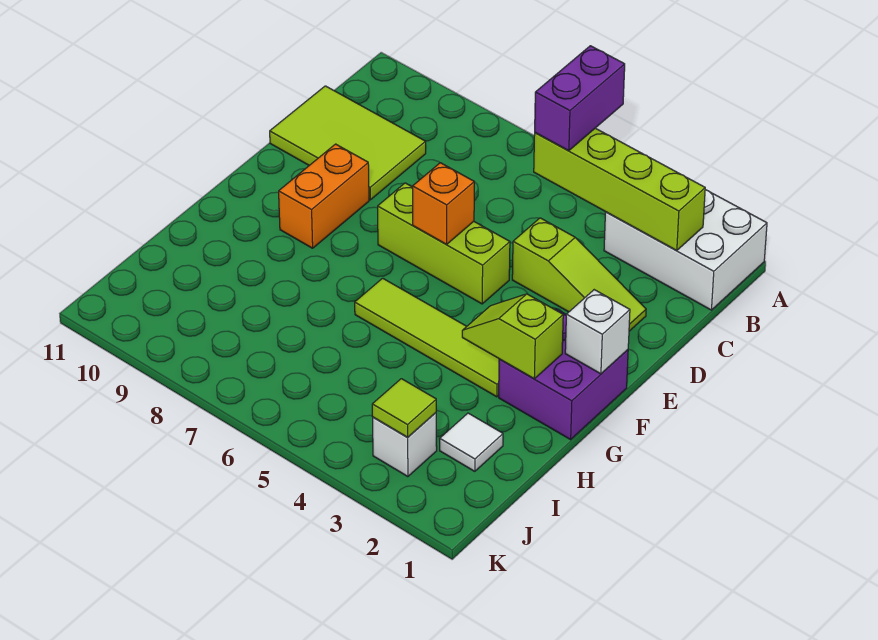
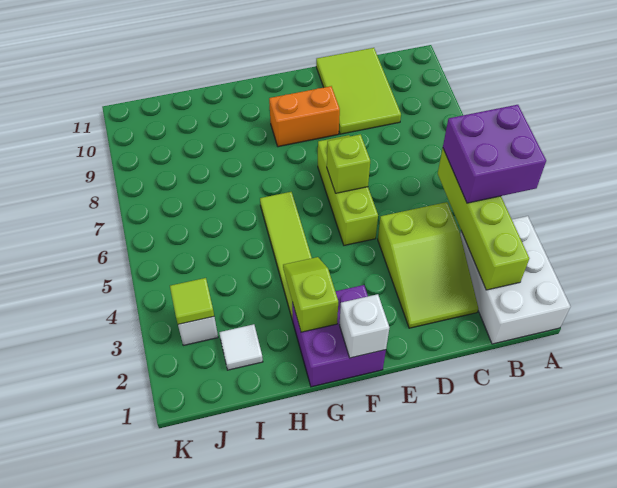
purple 1x2 brick [535,46,625,151] -> purple 2x2 brick [443,105,546,203]
lime 1x3 slope [512,218,646,331] -> lime 2x3 slope [378,202,478,328]
orange 1x1 brick [413,163,474,245] -> lime 1x1 brick [327,134,370,193]

